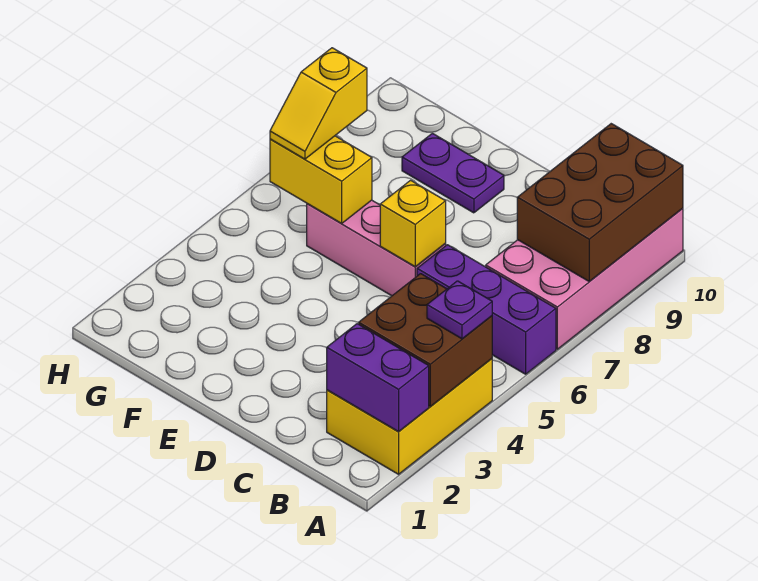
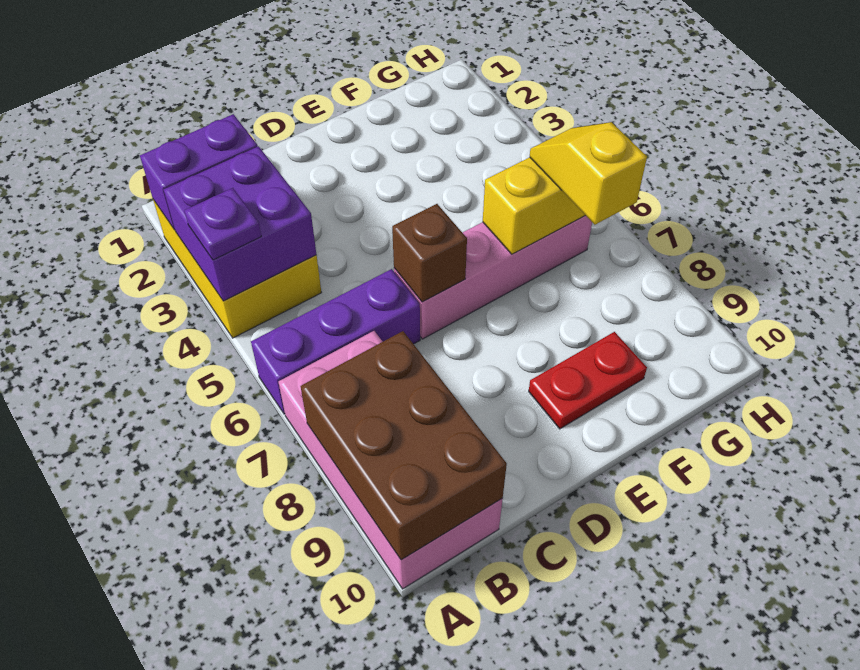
brown 2x2 brick [359,274,492,406] -> purple 2x2 brick [164,146,316,301]
pink 1x3 brick [307,200,446,296] -> pink 1x4 brick [394,216,592,339]
yellow 1x1 brick [380,180,446,267] -> brown 1x1 brick [392,204,467,302]
purple 1x2 plate [402,133,504,213] -> red 1x2 plate [529,332,647,429]

